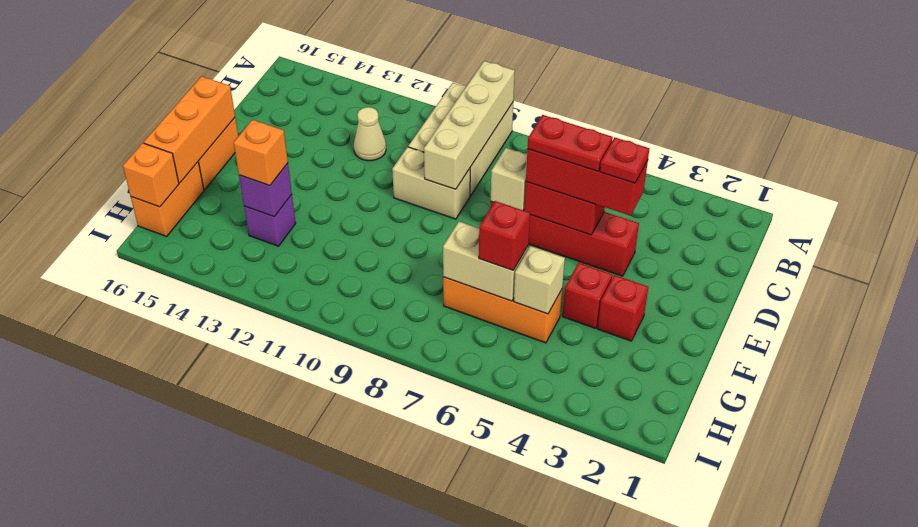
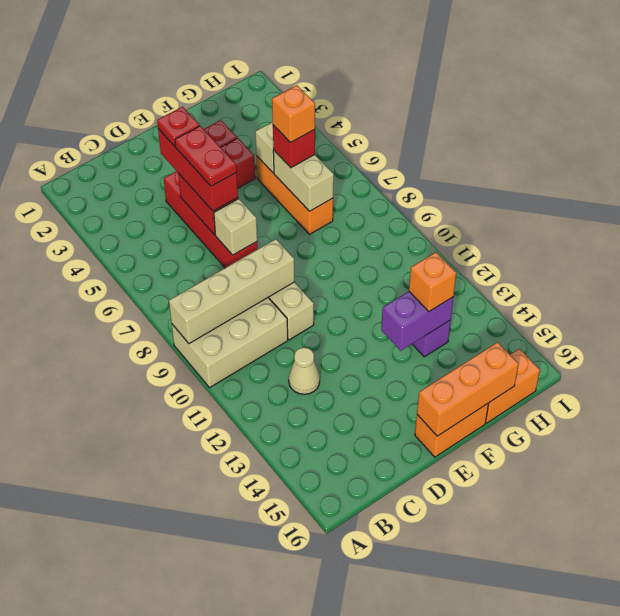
purple 1x1 brick [239,163,292,217] -> purple 1x2 brick [381,292,453,351]
orange 1x1 brick [123,143,179,207] -> orange 1x1 brick moved to [272,85,315,143]

